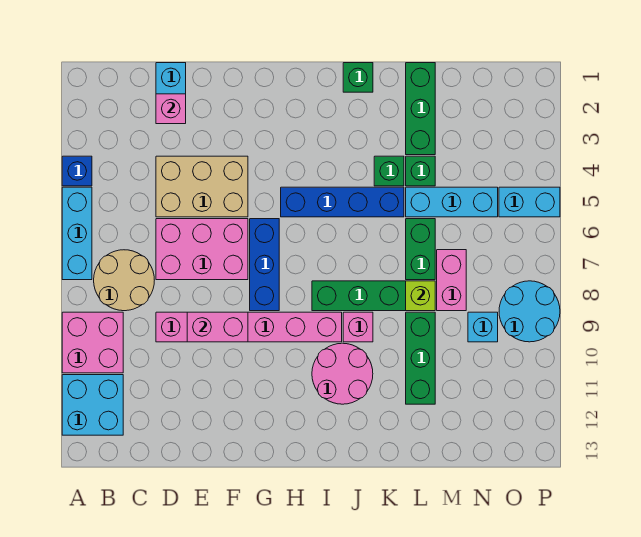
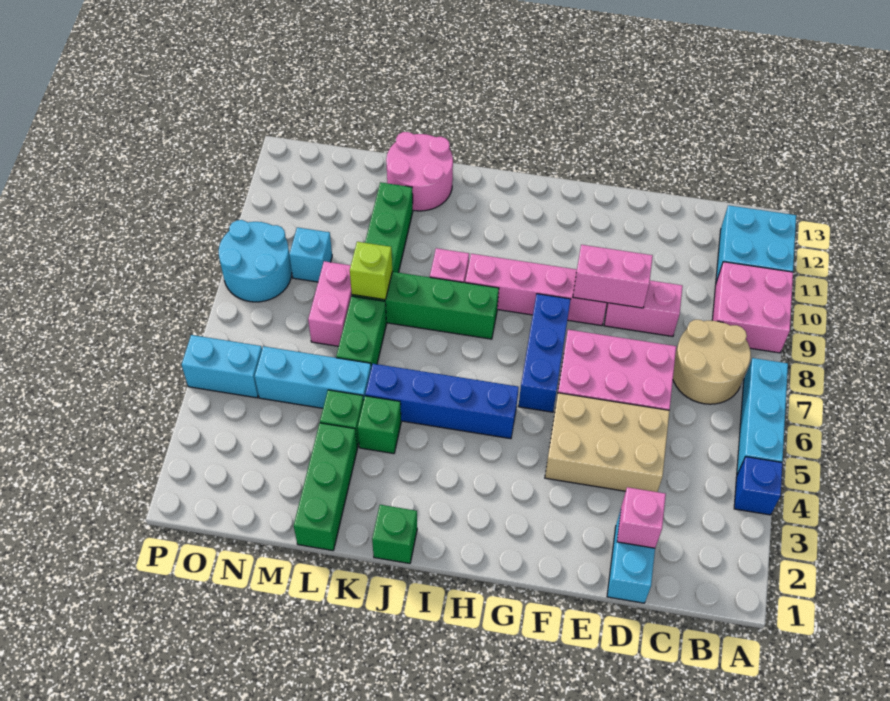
pink 2x2 round brick [312,343,373,404] -> pink 2x2 round brick moved to [386,132,453,211]

